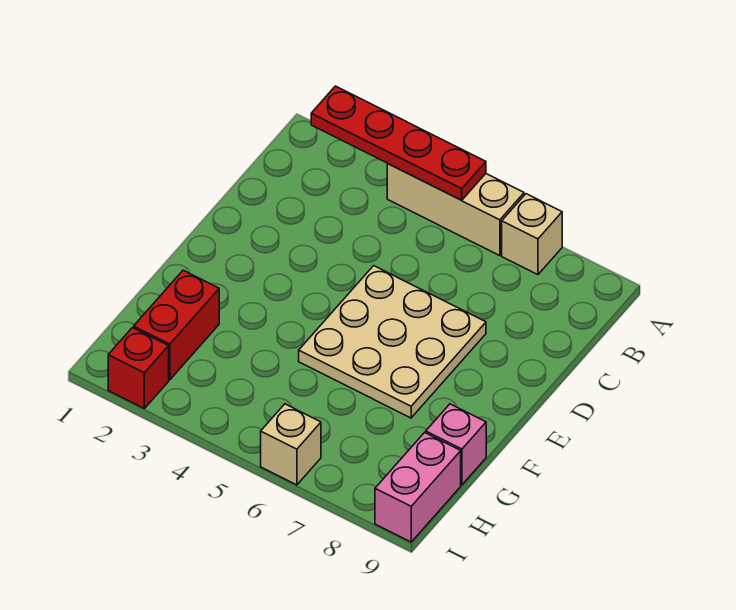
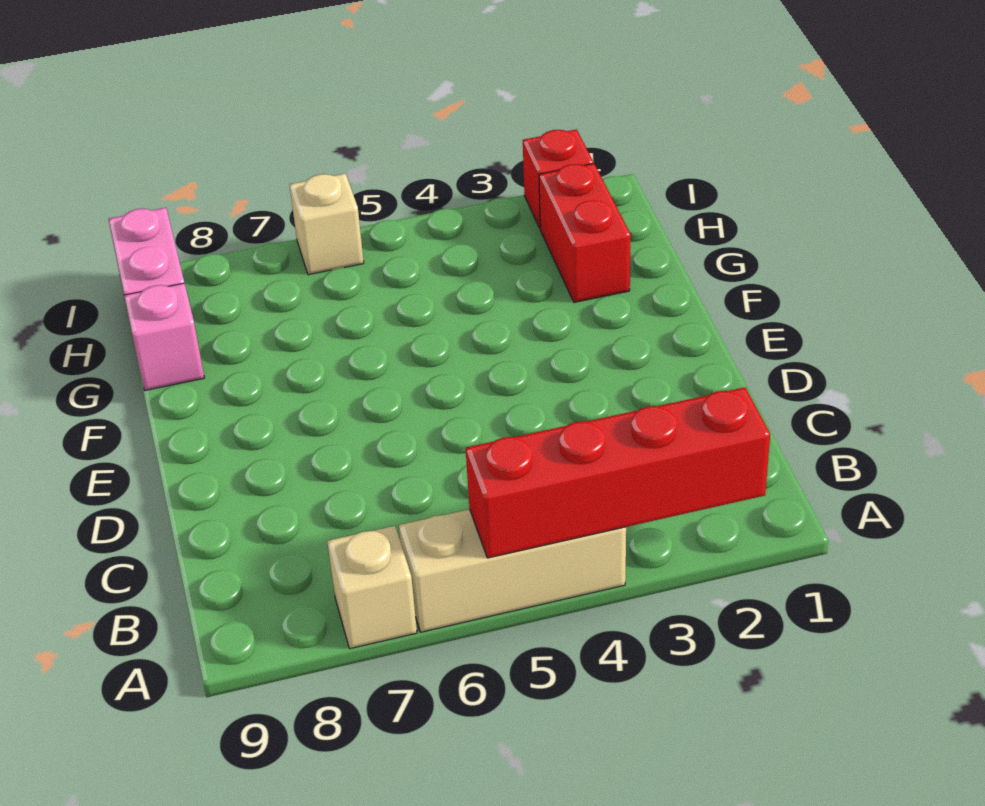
red 1x4 plate [311,86,486,200] -> red 1x4 brick [466,387,770,558]
tan 3x3 plate [299,266,486,418] -> none

